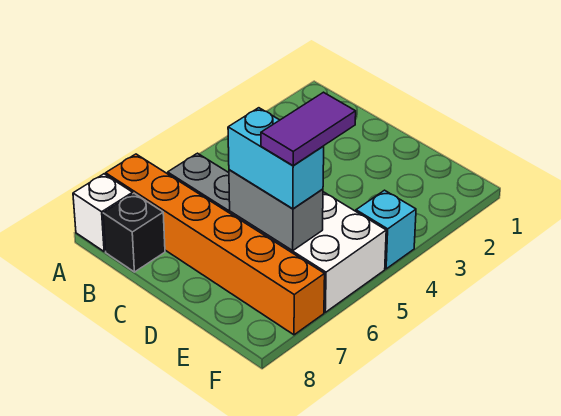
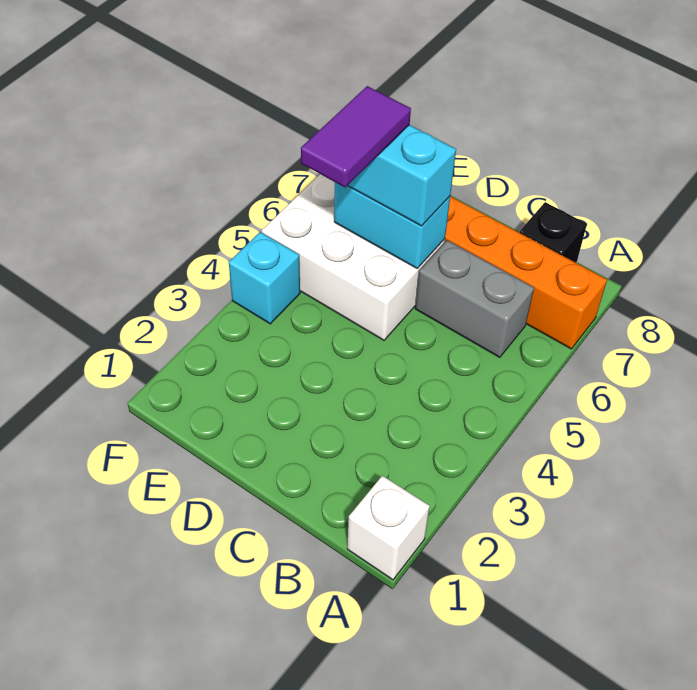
white 1x1 brick [73,174,133,251] -> white 1x1 brick moved to [347,476,430,580]
grey 1x2 brick [229,170,323,250] -> cyan 1x2 brick [334,182,450,269]

